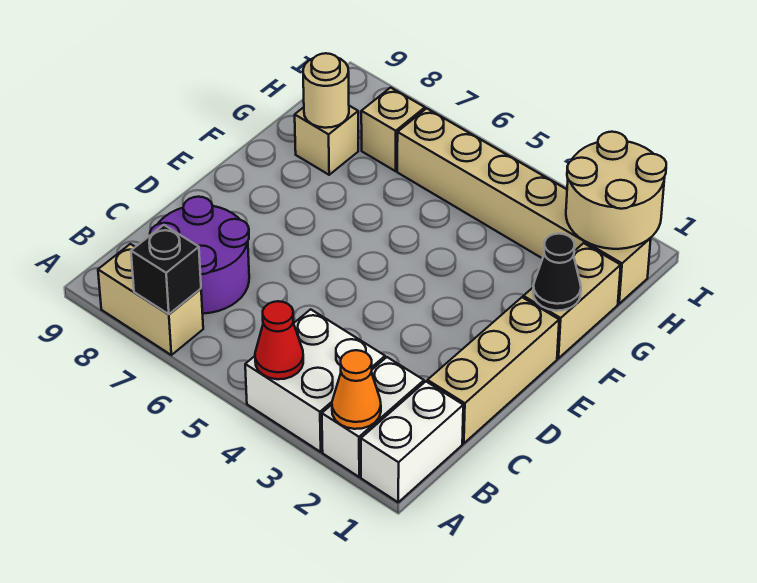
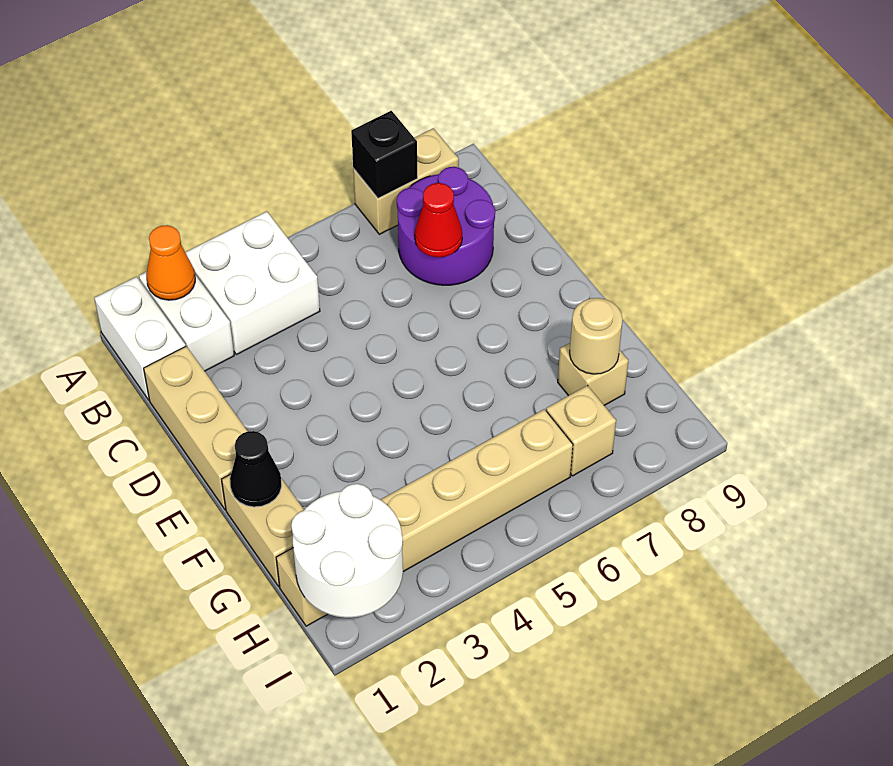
red 1x1 cone [255,301,303,379] -> red 1x1 cone moved to [415,183,462,257]
tan 2x2 round brick [566,132,666,249] -> white 2x2 round brick [291,484,403,618]

